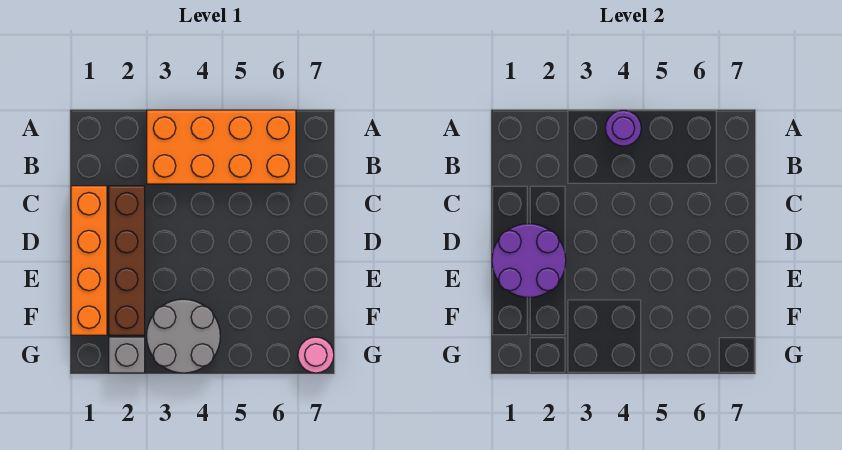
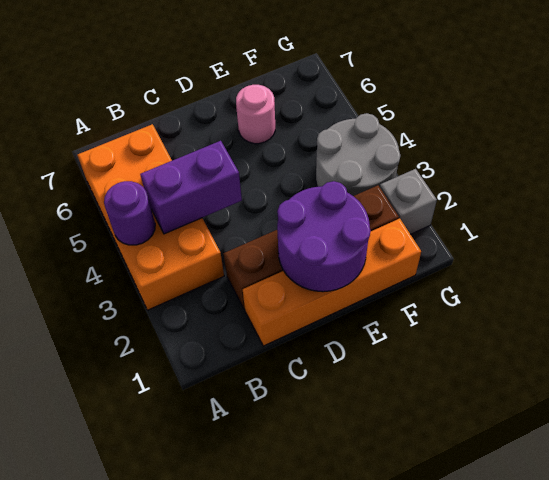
none -> purple 1x2 brick [140,141,242,234]
pink 1x1 round brick [298,337,334,373] -> pink 1x1 round brick moved to [236,85,275,144]

